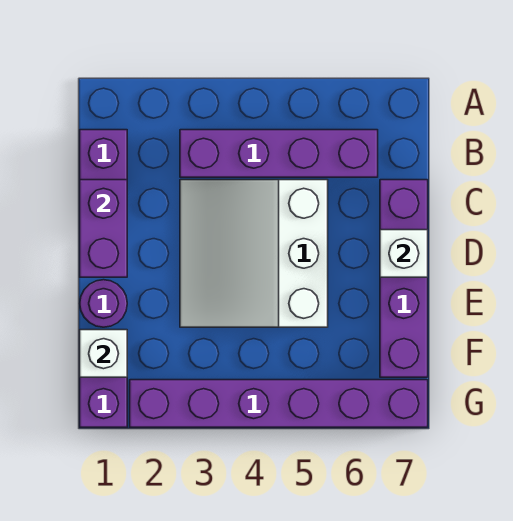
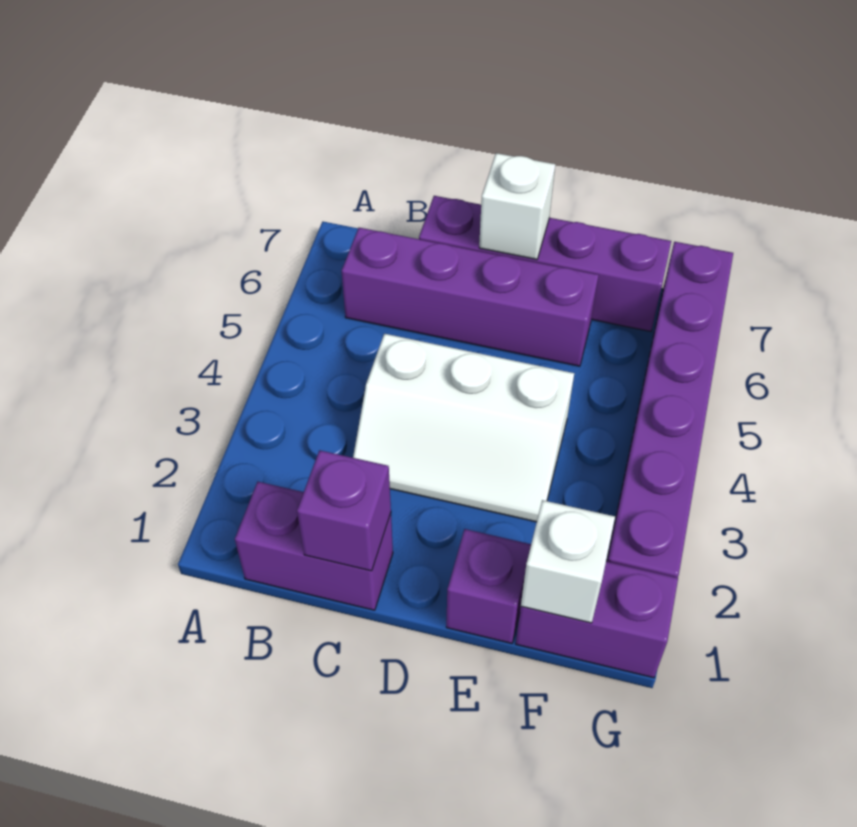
purple 1x4 brick [180,130,378,177] -> purple 1x4 brick turned to [342,228,599,366]
purple 1x2 brick [80,180,127,277] -> purple 1x1 brick [297,450,391,571]
white 3x3 slope [180,180,328,327] -> white 2x3 slope [353,334,574,522]
purple 1x1 round brick [80,280,127,327] -> purple 1x1 brick [446,529,531,643]

